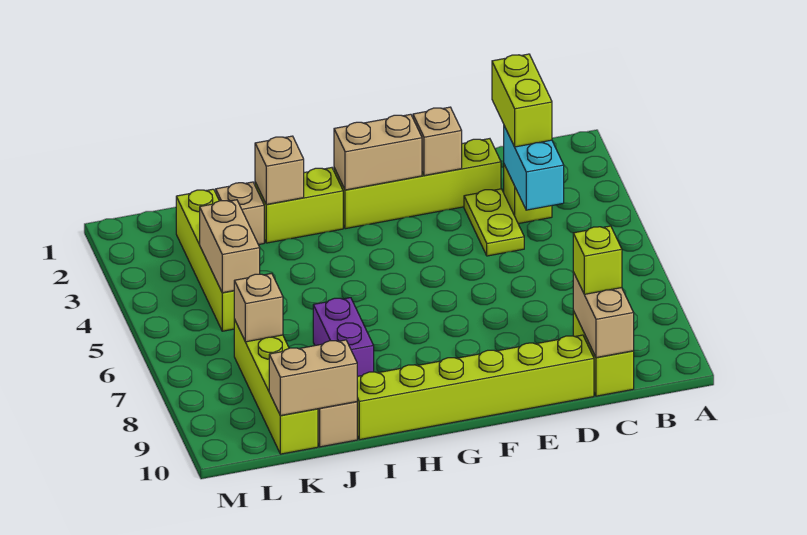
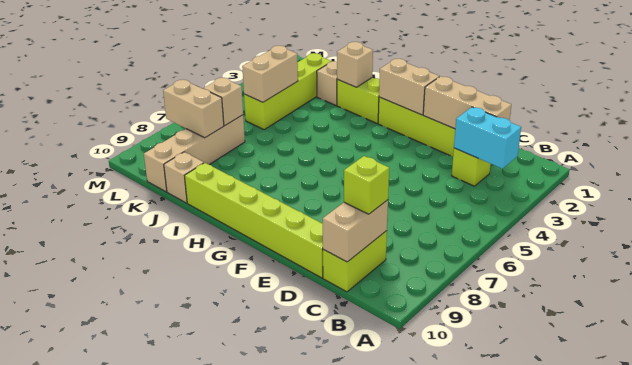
lime 1x2 brick [492,54,552,147] -> none
cyan 1x2 brick [504,126,564,210] -> cyan 1x2 brick turned to [454,107,521,169]
lime 1x2 plate [464,189,524,256] -> none
tan 1x1 brick [413,107,462,176] -> tan 1x3 brick [423,77,511,129]
purple 1x2 brick [313,298,374,376] -> none
tan 1x2 brick [269,340,357,416] -> tan 1x2 brick moved to [163,80,224,138]
lime 1x4 brick [234,319,318,454] -> tan 1x4 brick [144,115,245,192]

